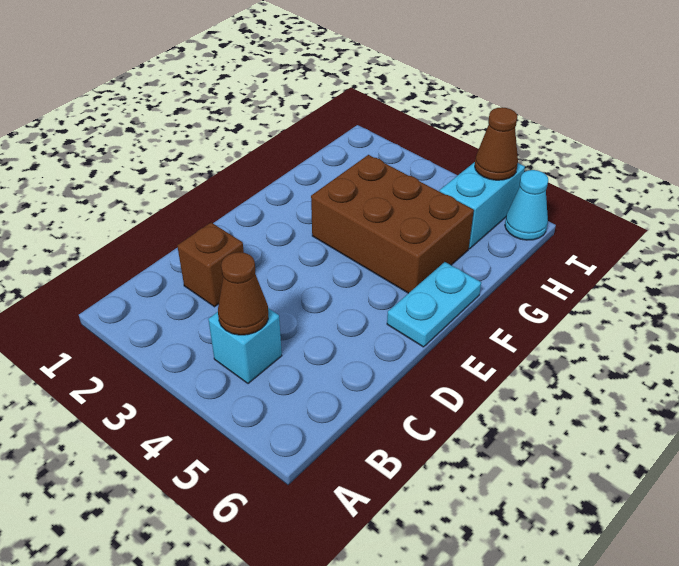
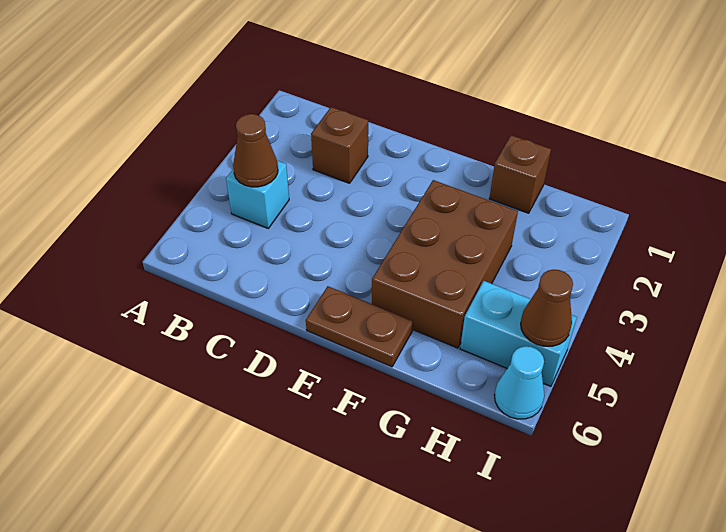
cyan 1x2 plate [387,262,481,347] -> brown 1x2 plate [306,286,413,367]
none -> brown 1x1 brick [489,135,551,213]

